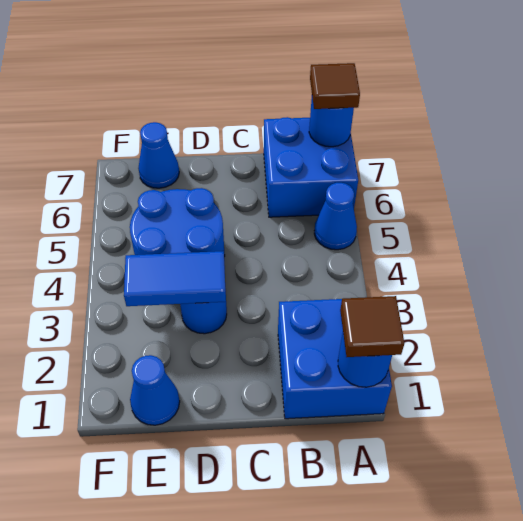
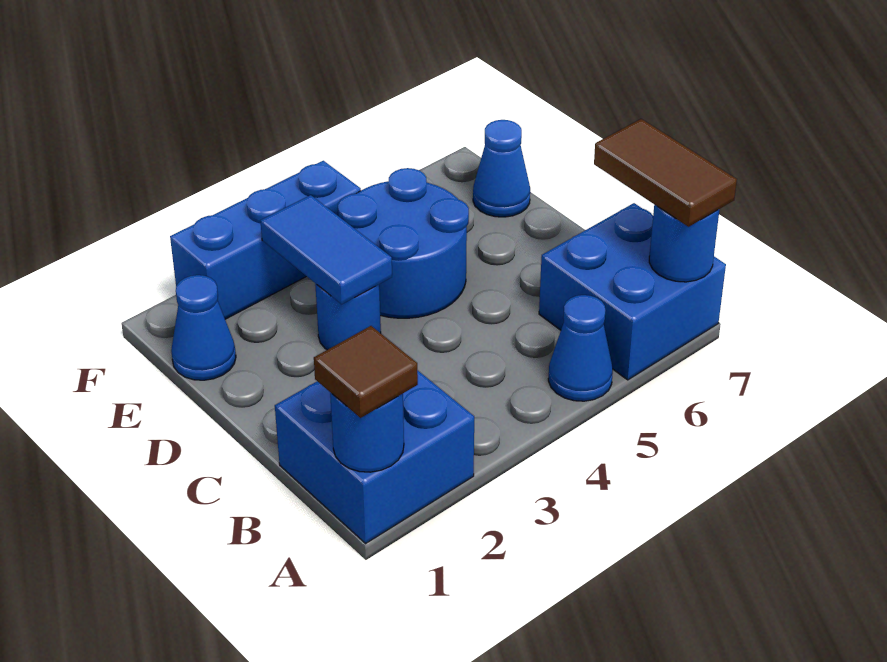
brown 1x1 tile [310,63,360,109] -> brown 1x2 tile [594,119,737,227]
none -> blue 1x3 brick [170,161,361,319]

